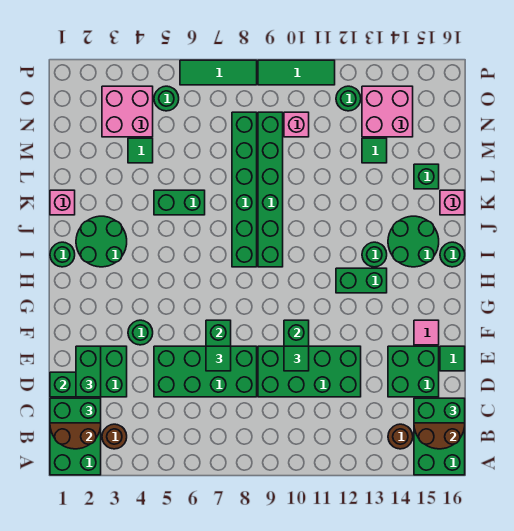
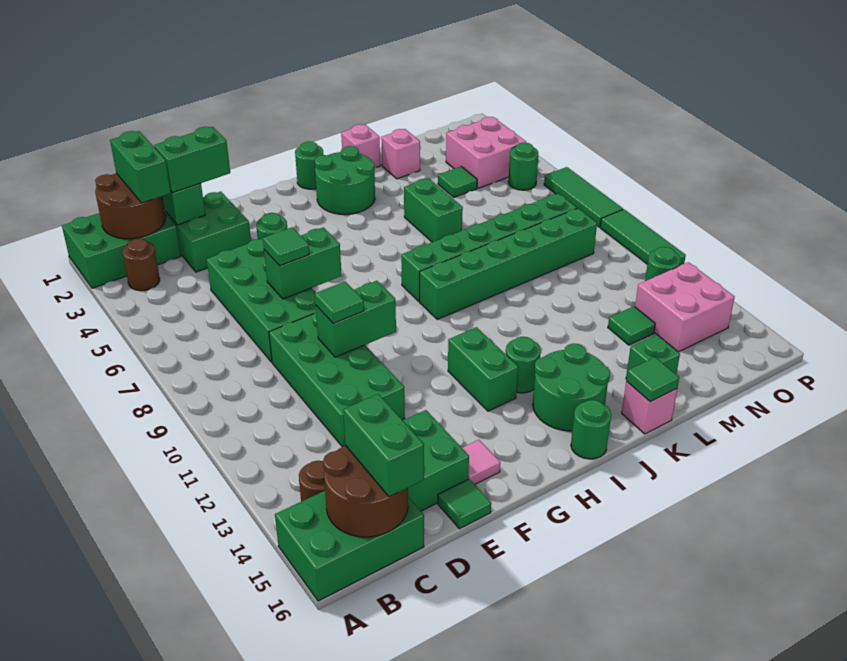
none -> green 1x1 tile [626,357,679,402]
pink 1x1 brick [284,112,309,137] -> pink 1x1 brick moved to [381,129,420,179]

